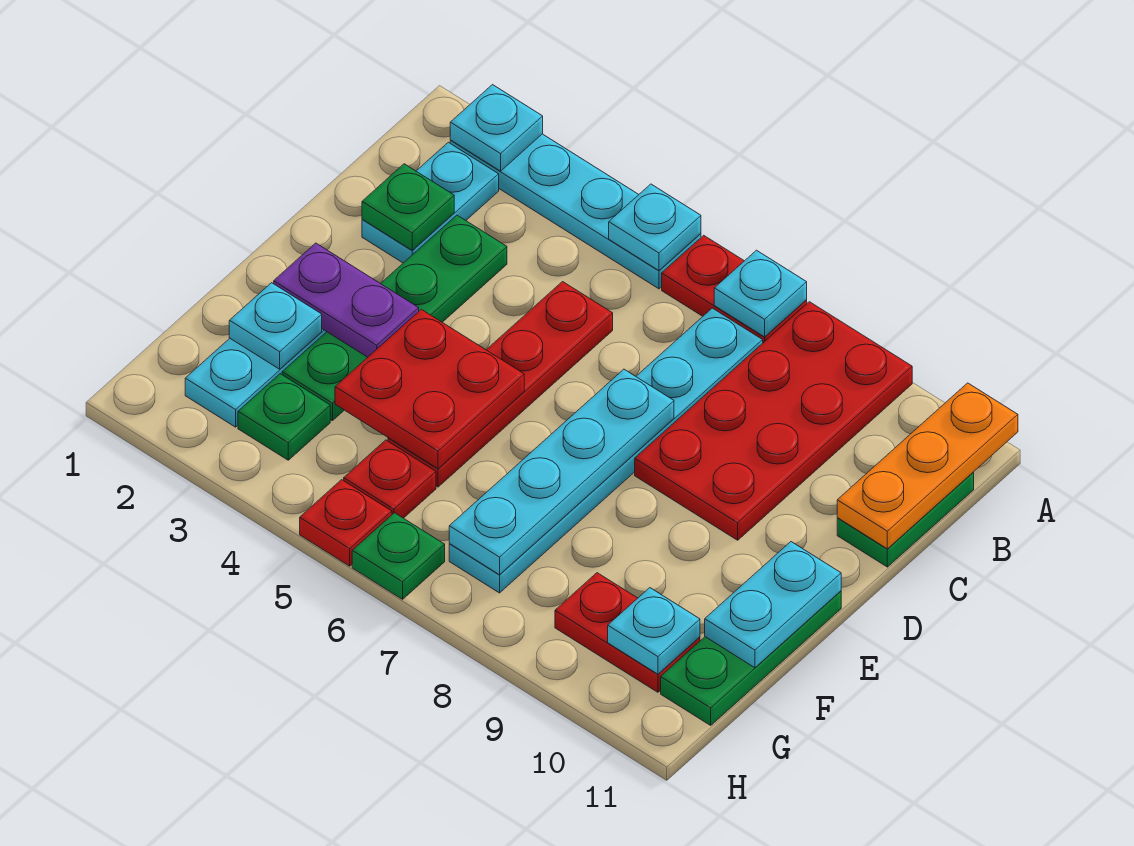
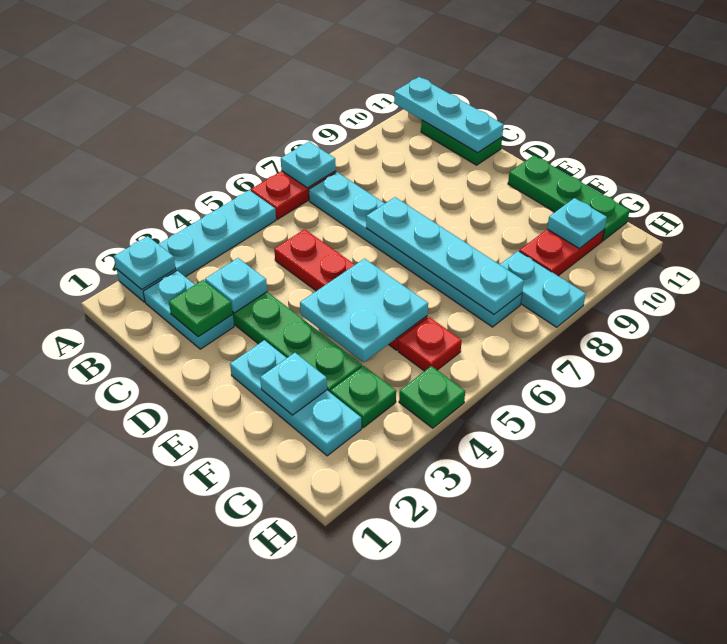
cyan 1x1 plate [609,184,701,270] -> cyan 1x1 plate moved to [205,258,267,313]
red 2x4 plate [635,302,912,540] -> none
orange 1x3 plate [837,383,1018,549] -> cyan 1x3 plate [394,77,504,153]
purple 1x2 plate [274,243,419,357] -> none
red 2x2 plate [335,309,524,469] -> cyan 2x2 plate [300,259,428,362]
cyan 1x2 plate [705,542,841,668] -> cyan 1x2 plate moved to [500,251,586,327]
red 1x1 plate [300,480,392,566] -> none
green 1x1 plate [352,513,445,599] -> green 1x1 plate moved to [399,366,465,428]

